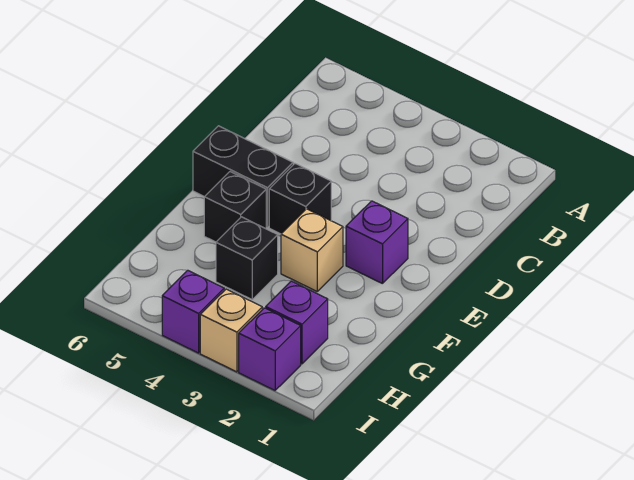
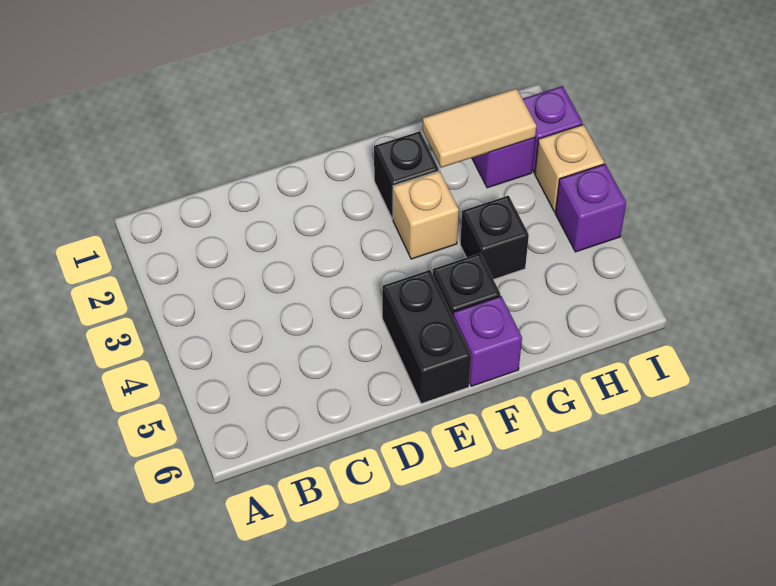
purple 1x1 brick [346,201,408,284] -> purple 1x1 brick moved to [453,296,522,386]
black 1x1 brick [269,164,331,234] -> black 1x1 brick moved to [374,131,439,219]
none -> tan 1x2 tile [422,88,536,168]

